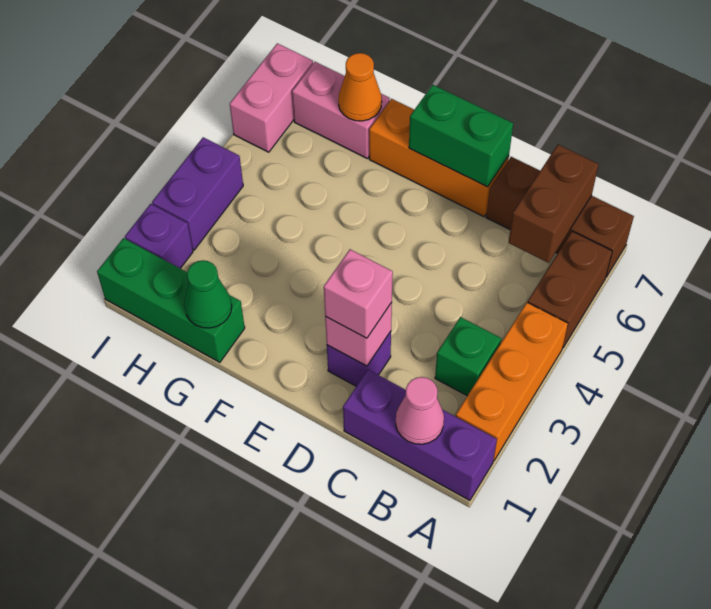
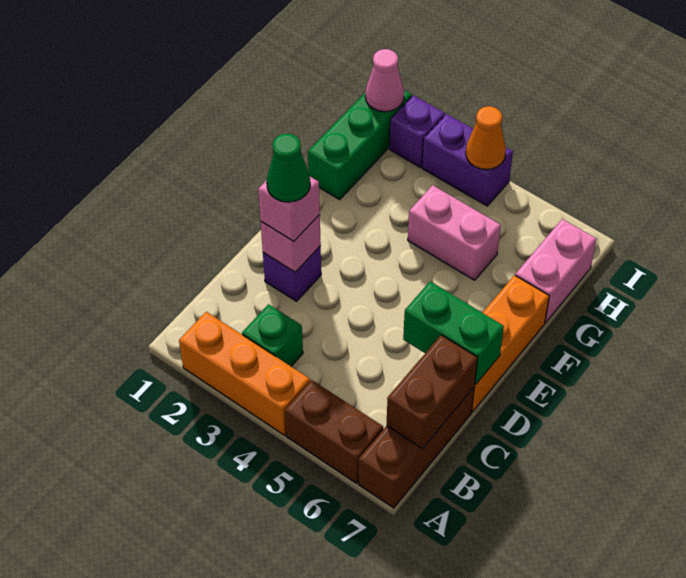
purple 1x3 brick [343,370,497,500] -> none
pink 1x1 cone [396,377,444,444] -> pink 1x1 cone moved to [365,49,404,112]
brown 1x2 brick [509,145,599,263] -> brown 1x2 brick turned to [387,335,478,449]
green 1x2 brick [409,85,513,187] -> green 1x2 brick turned to [403,281,504,385]
green 1x1 cone [184,260,232,328] -> green 1x1 cone moved to [267,134,310,202]
orange 1x1 cone [338,53,382,121] -> orange 1x1 cone moved to [466,106,506,170]
pink 1x2 brick [230,43,313,152] -> pink 1x2 brick moved to [408,185,501,280]

